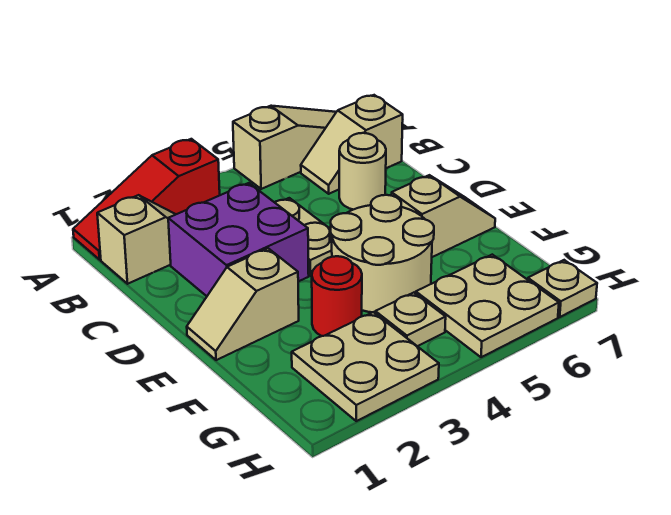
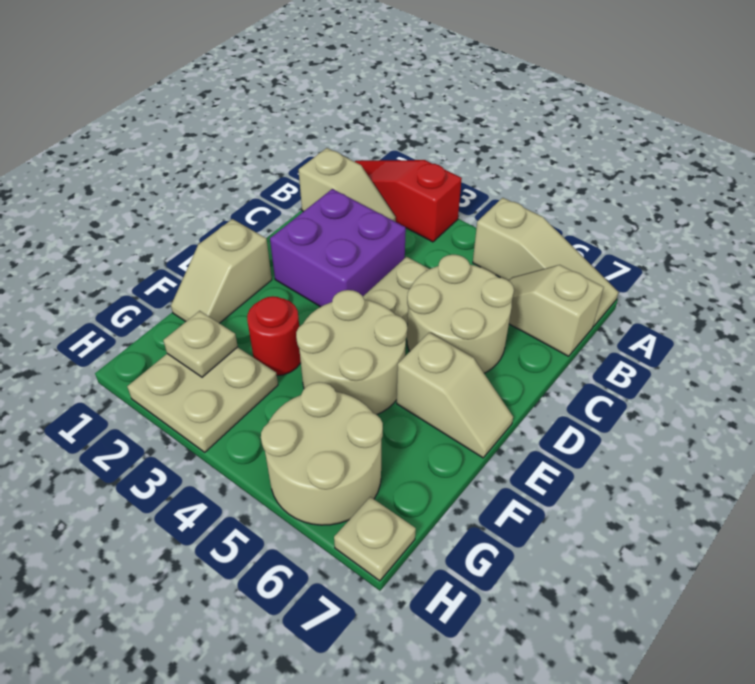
tan 1x1 round brick [339,133,386,210] -> tan 2x2 round brick [407,255,514,373]
tan 1x2 slope [187,248,299,360] -> tan 1x2 slope turned to [171,219,272,323]
tan 1x1 plate [375,293,446,346] -> tan 1x1 plate moved to [163,311,238,377]
tan 2x2 plate [416,255,559,357] -> tan 2x2 round brick [261,382,383,525]

